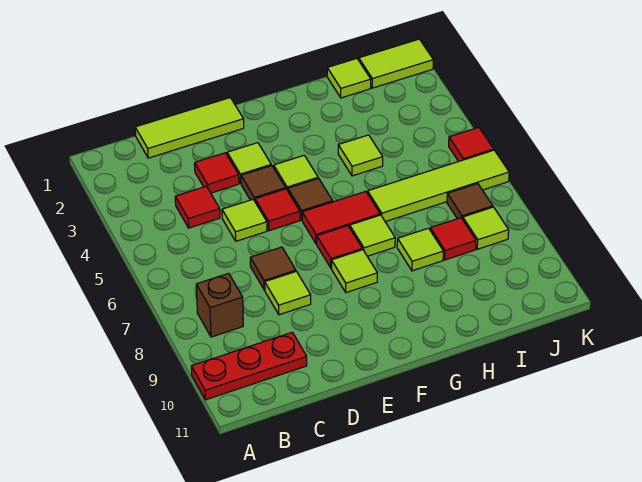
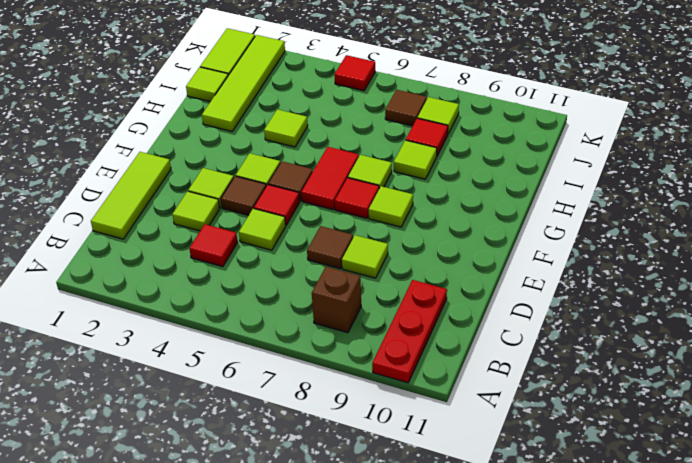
red 1x1 tile [195,153,239,193] -> lime 1x1 tile [172,191,220,231]
lime 1x4 tile [368,150,509,222] -> lime 1x4 tile moved to [202,35,285,131]

